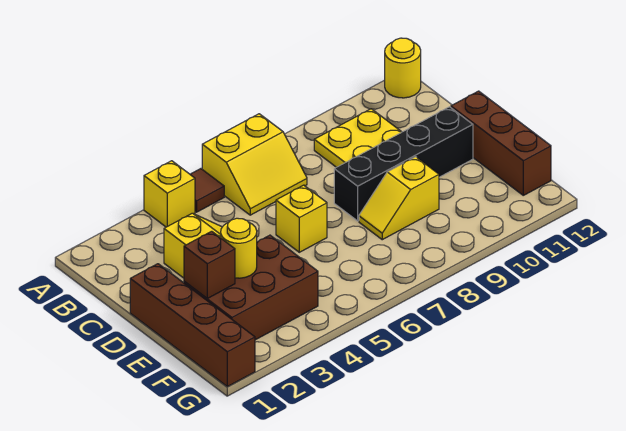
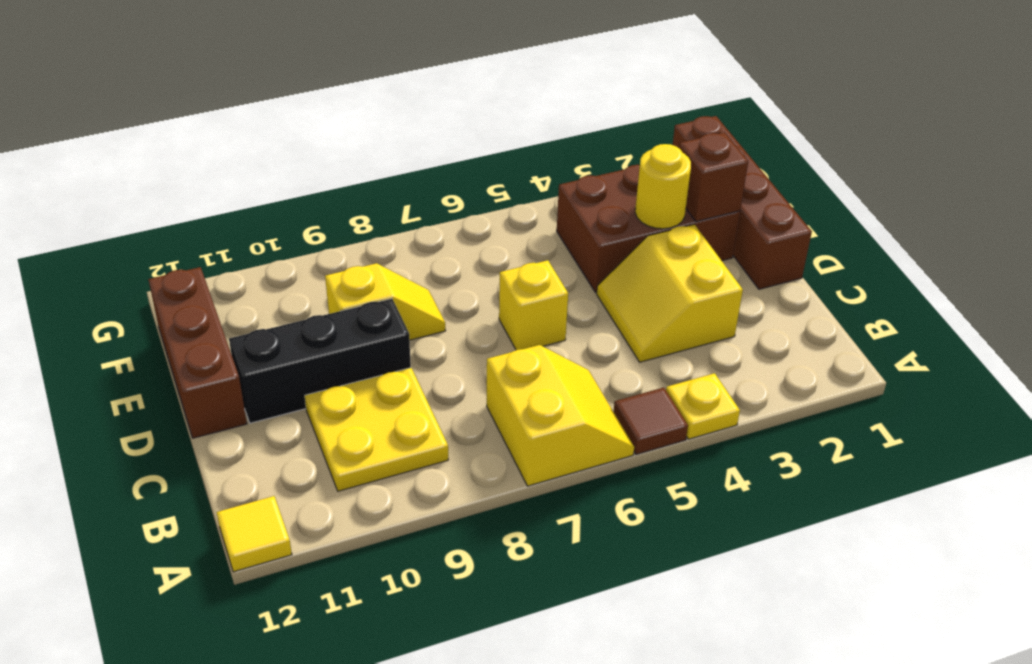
yellow 1x1 brick [144,161,195,227] -> yellow 1x1 plate [666,373,740,439]
yellow 2x2 slope [202,114,307,215] -> yellow 2x2 slope turned to [487,345,634,486]
yellow 1x1 round brick [385,38,421,98] -> yellow 1x1 tile [217,496,292,572]
black 1x4 brick [334,107,473,221] -> black 1x3 brick [229,299,411,423]

